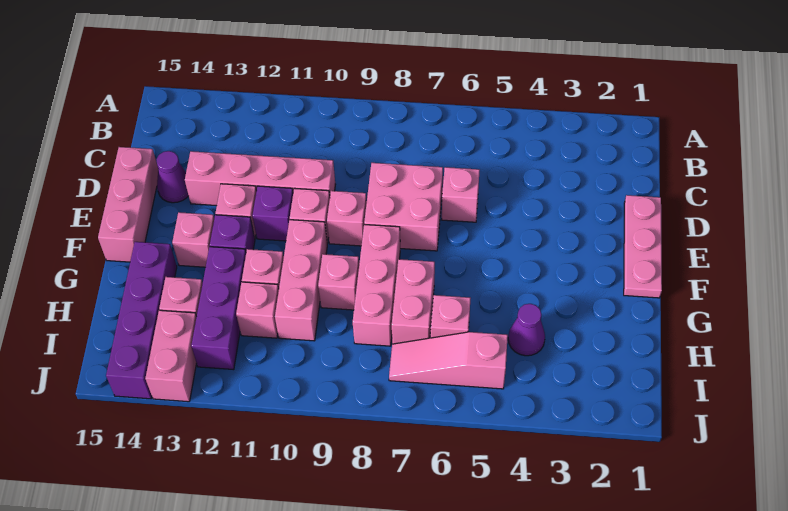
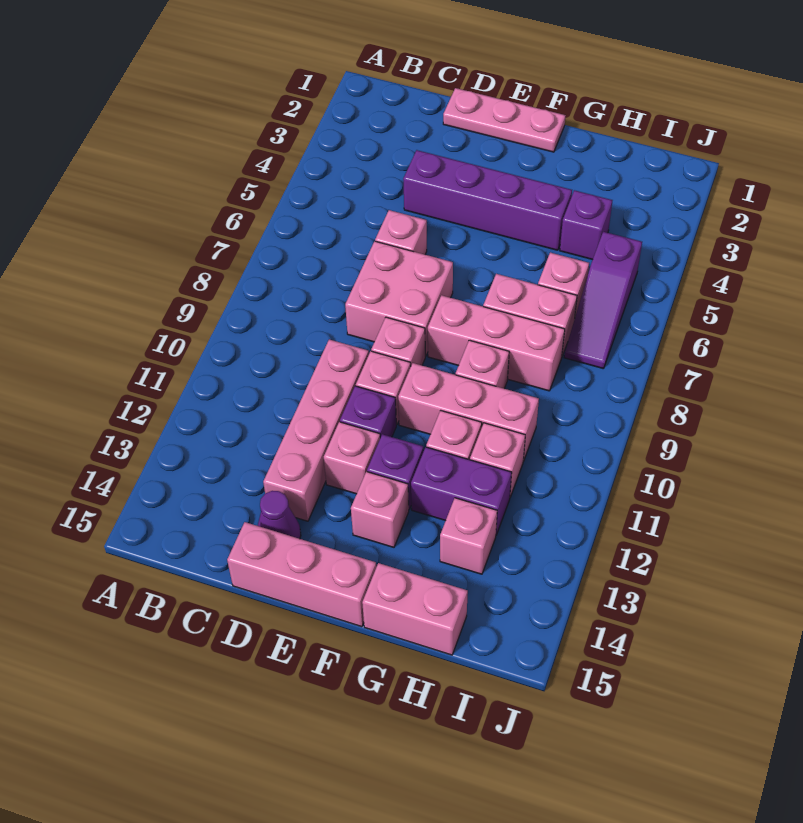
purple 1x3 brick [191,247,246,370] -> purple 1x2 brick [411,447,512,535]
purple 1x4 brick [106,242,177,399] -> purple 1x4 brick moved to [403,150,572,250]
purple 1x1 cone [508,304,545,356] -> purple 1x1 brick [560,190,612,260]
pink 1x3 slope [389,332,508,389] -> purple 1x3 slope [564,232,642,369]
pink 1x2 brick [145,310,197,402] -> pink 1x2 brick moved to [362,563,468,655]

